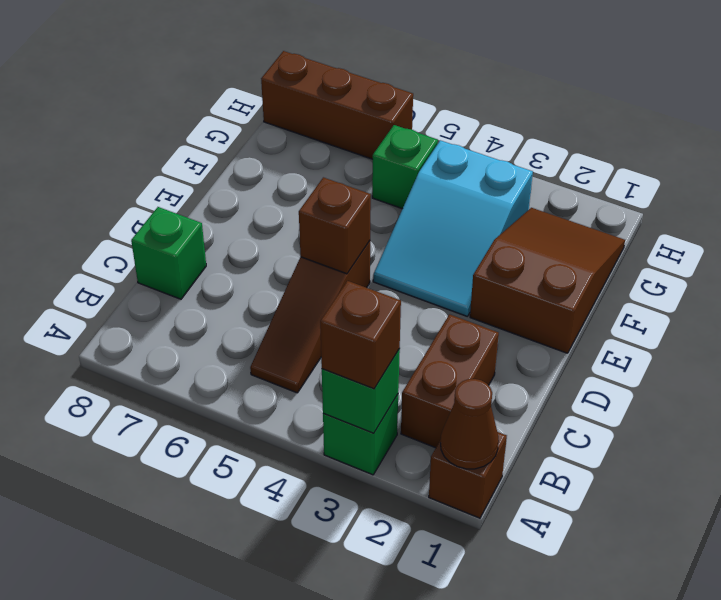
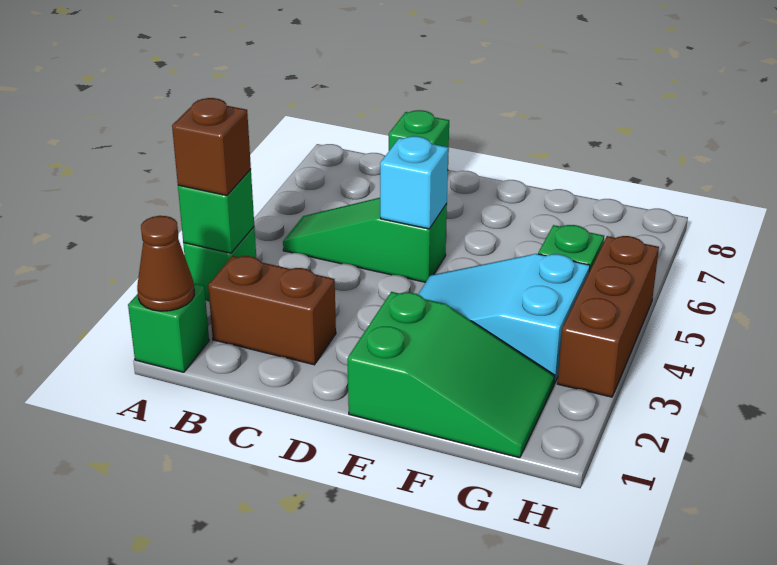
brown 1x1 brick [429,432,507,518] -> green 1x1 brick [128,284,209,372]
brown 1x3 slope [250,241,370,393] -> green 1x3 slope [283,198,447,282]
brown 1x1 brick [299,177,371,274] -> cyan 1x1 brick [380,136,448,229]
brown 2x3 slope [470,208,625,353] -> green 2x3 slope [348,292,555,458]
brown 1x3 brick [261,51,413,159] -> brown 1x3 brick moved to [557,236,659,397]

